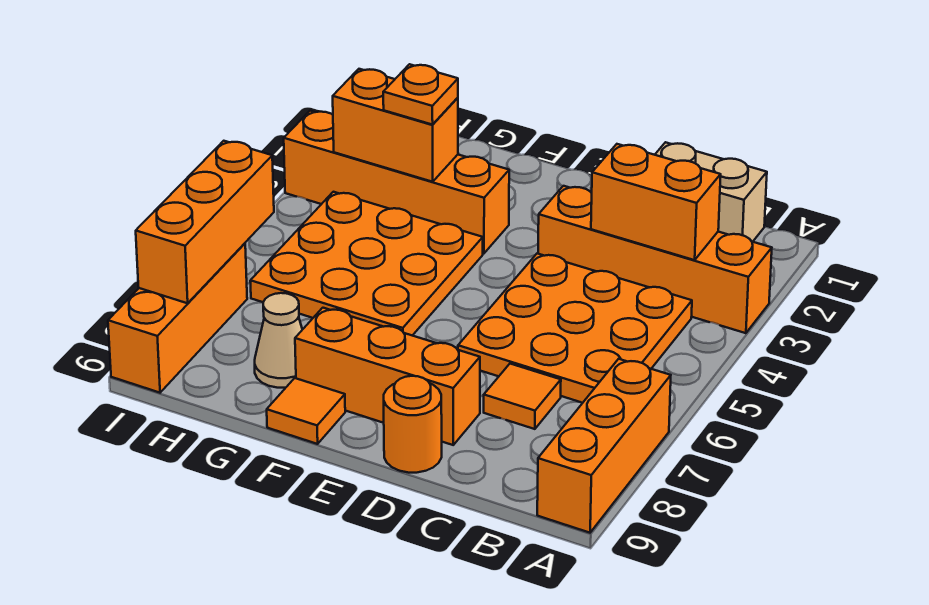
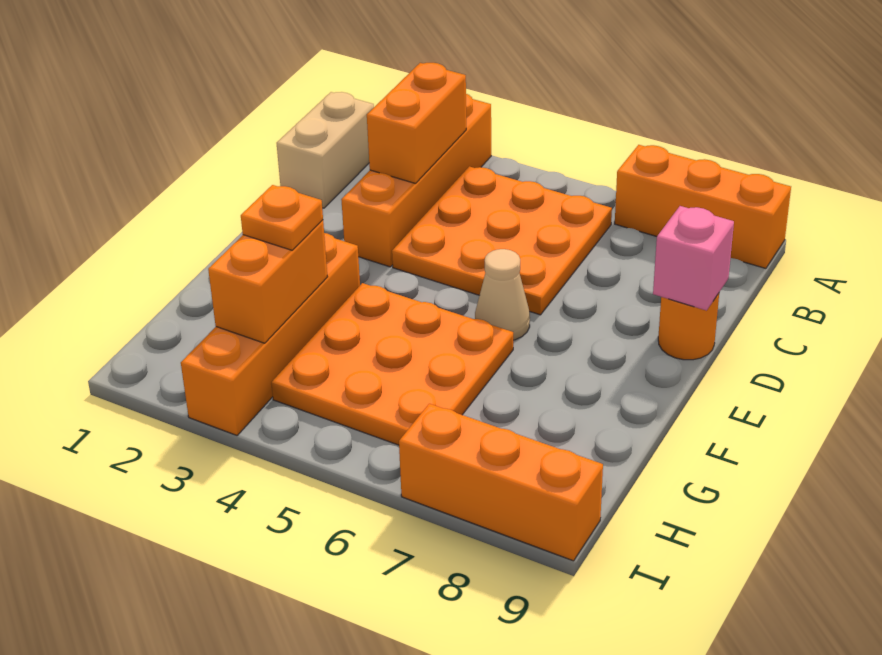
orange 1x1 tile [484,364,561,429] -> none
orange 1x3 brick [295,308,480,445] -> none
none -> pink 1x1 brick [653,206,734,311]
orange 1x1 tile [267,378,345,444] -> none
tan 1x1 cone [255,293,302,388] -> tan 1x1 cone moved to [475,249,530,340]
orange 1x3 brick [136,141,274,303] -> none

